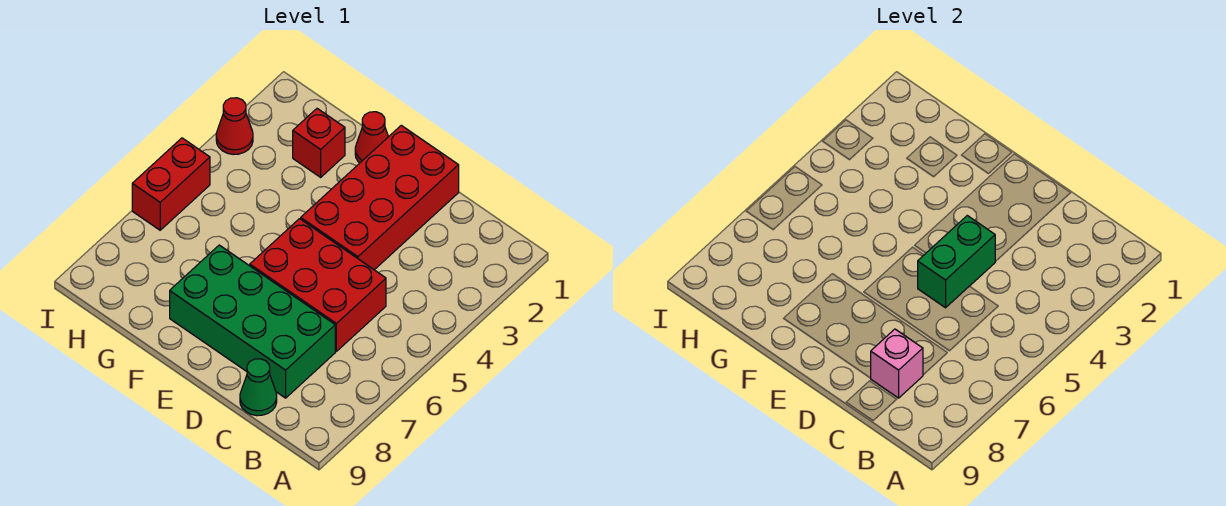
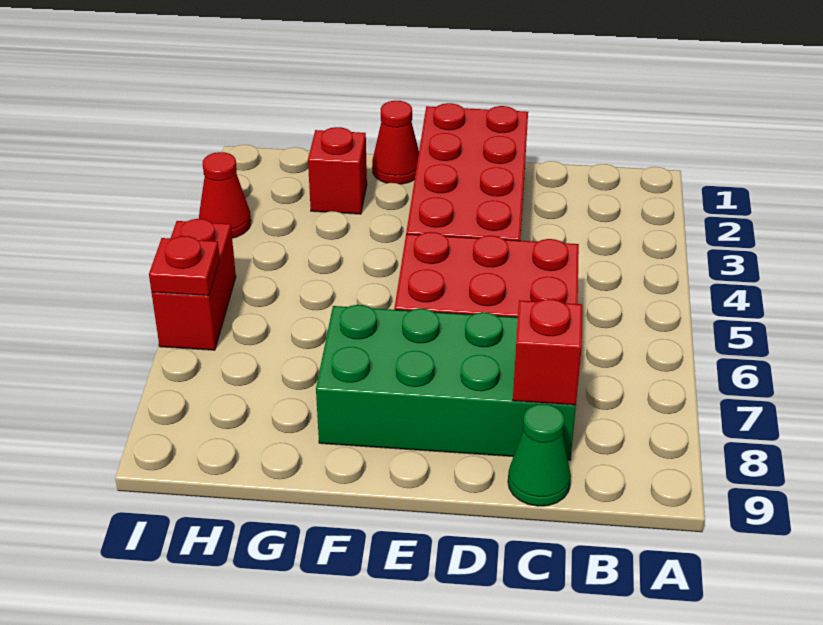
pink 1x1 brick [871,329,923,398] -> red 1x1 brick [513,299,582,405]
green 1x2 brick [918,216,995,308] -> none
none -> red 1x1 plate [149,236,220,296]

